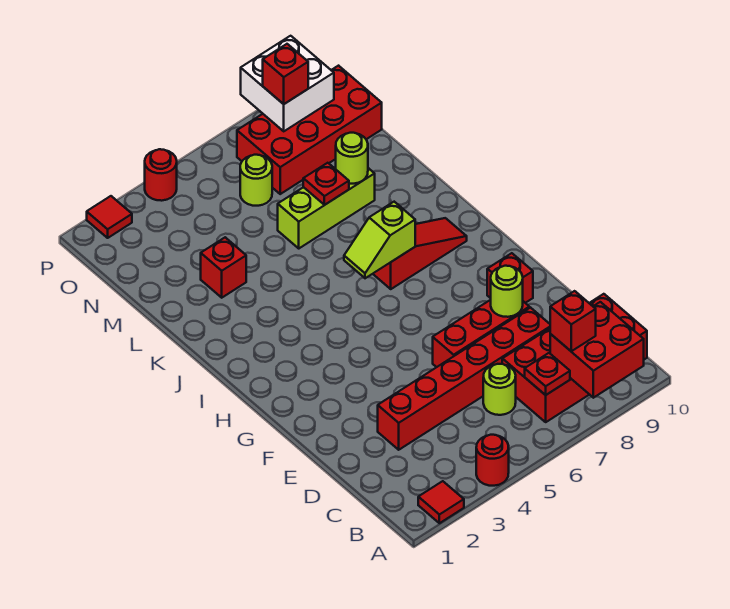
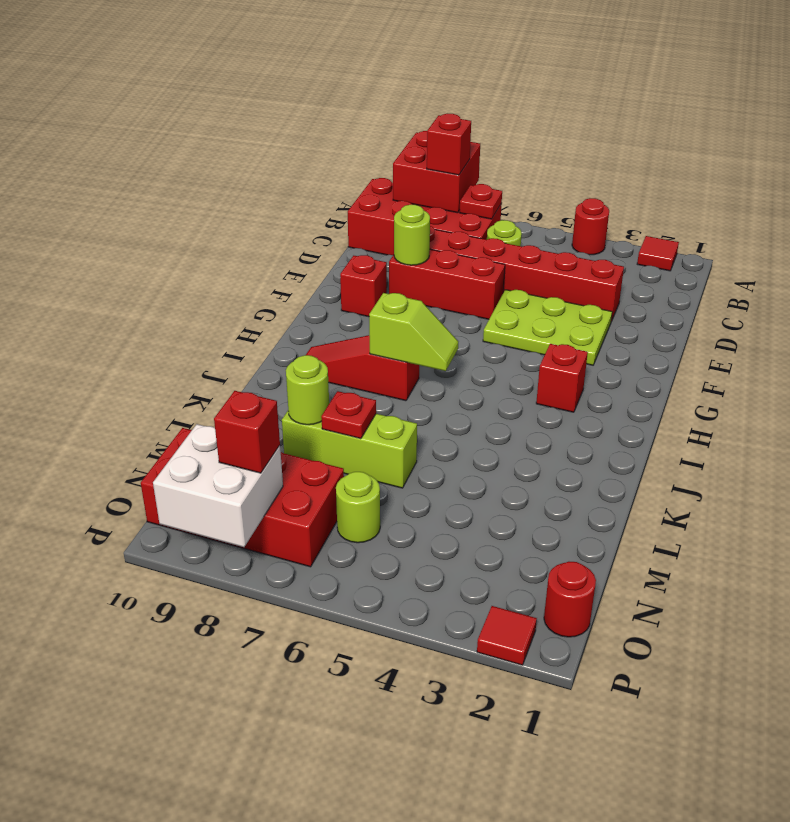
none -> lime 2x3 plate [483,290,612,365]
red 1x1 brick [201,237,246,298] -> red 1x1 brick moved to [536,344,588,412]
red 1x1 round brick [145,149,177,201] -> red 1x1 round brick moved to [544,562,596,637]

